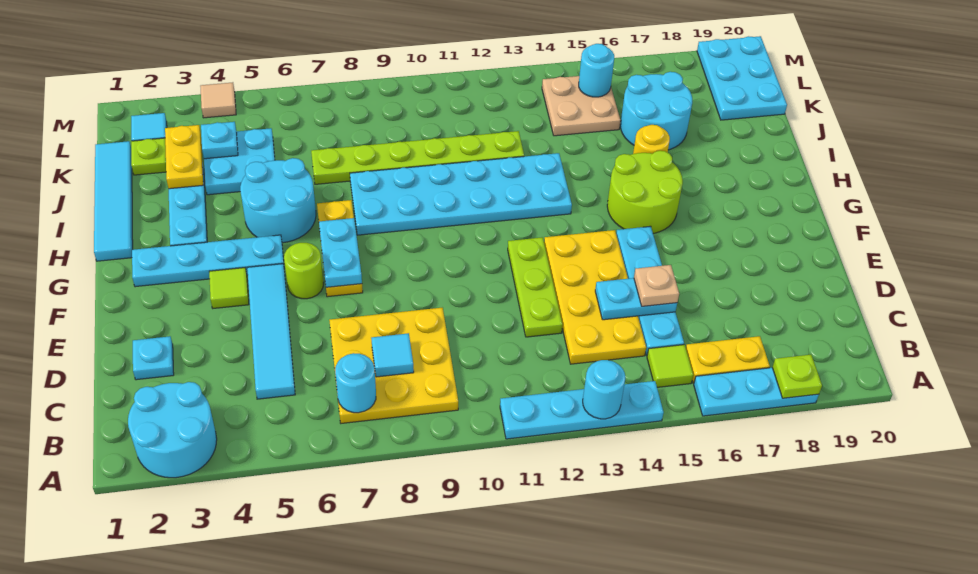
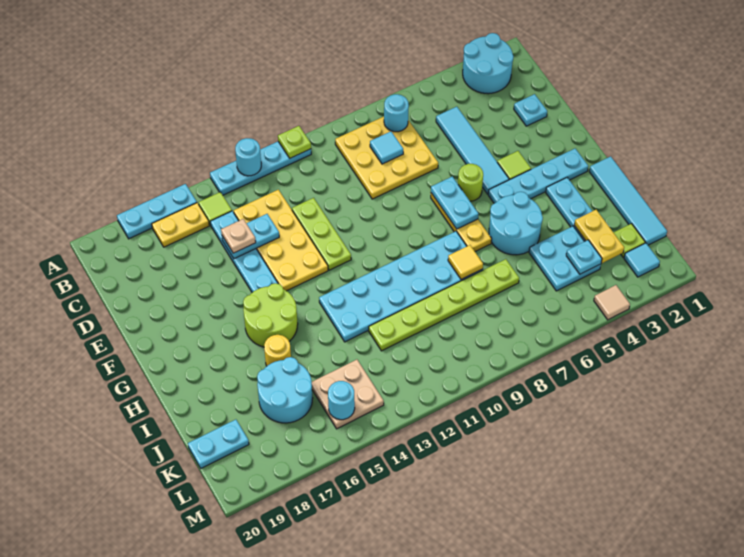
lime 1x1 plate [772,355,822,398] -> lime 1x1 plate moved to [278,126,311,158]
none -> yellow 1x1 tile [448,245,483,279]
cyan 2x3 plate [697,36,787,120] -> cyan 1x2 plate [188,420,249,468]

